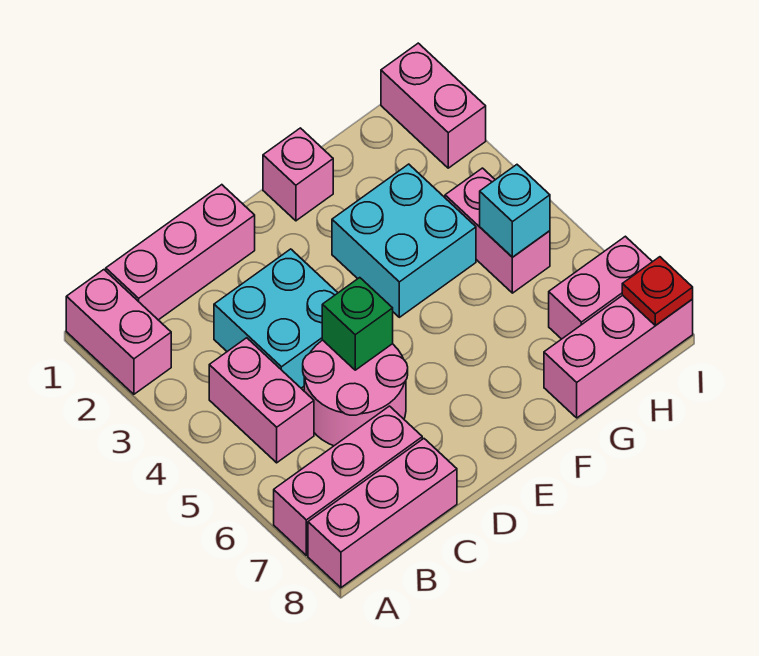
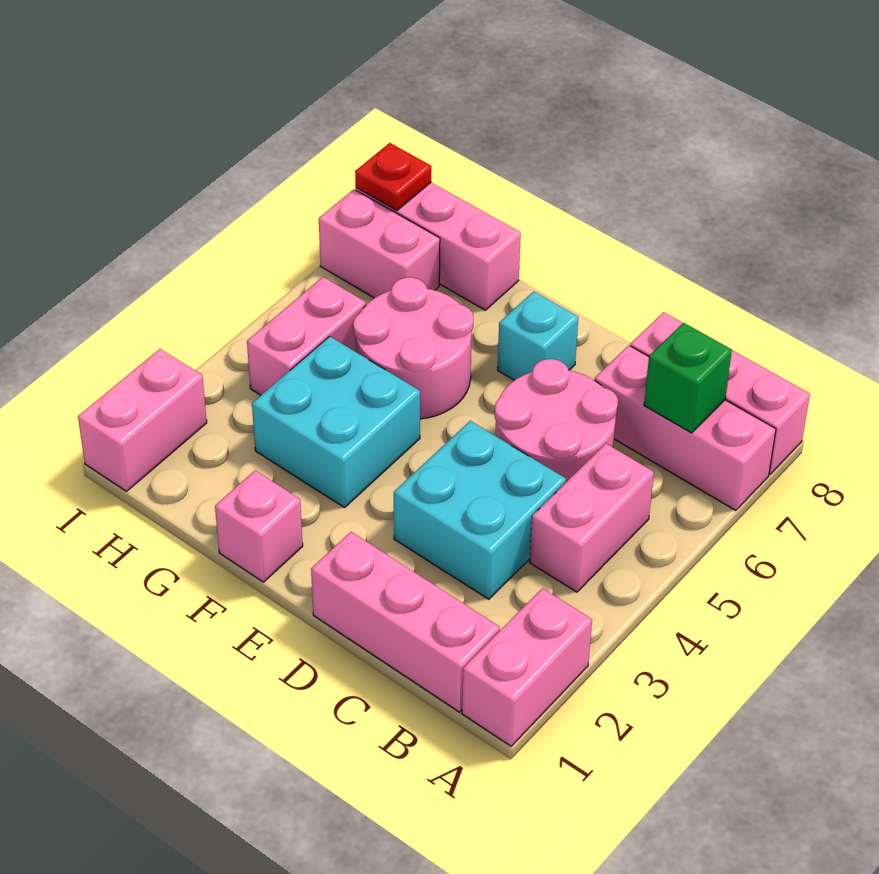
green 1x1 brick [322,278,393,370] -> green 1x1 brick moved to [644,323,732,433]
none -> pink 2x2 round brick [353,277,473,419]
cyan 1x1 brick [480,165,550,257] -> cyan 1x1 brick moved to [498,291,578,380]

